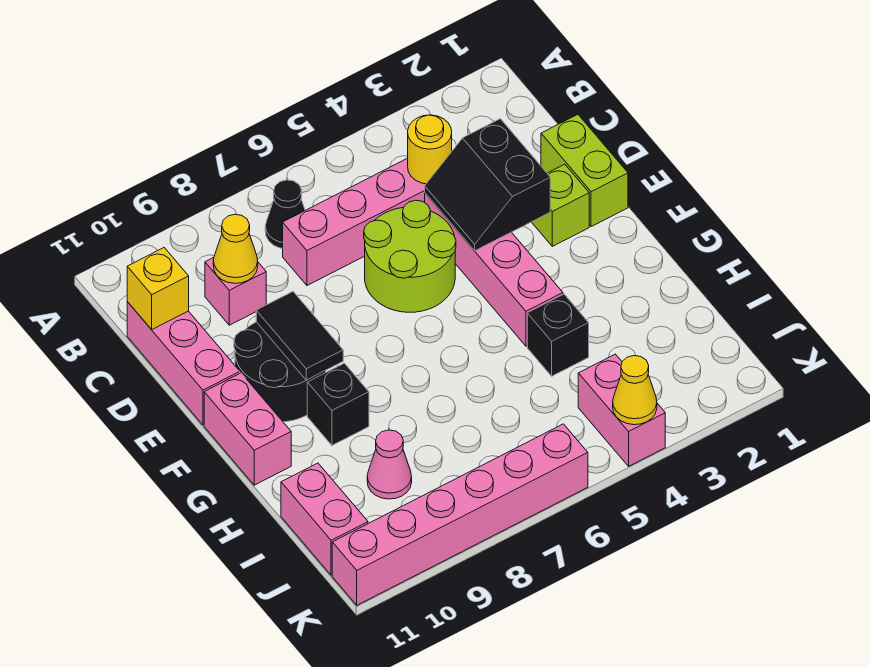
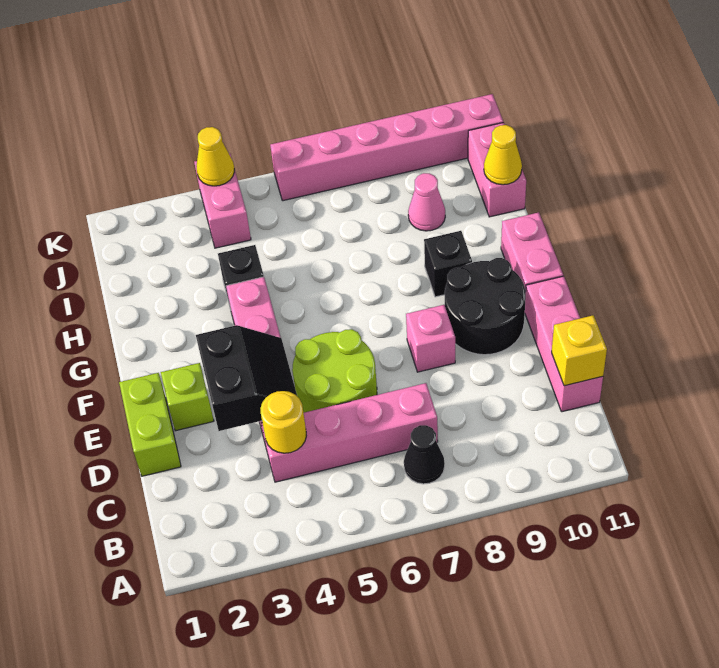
pink 1x1 brick [205,257,266,325] -> pink 1x1 brick moved to [406,305,455,372]
yellow 1x1 cone [213,214,258,283] -> yellow 1x1 cone moved to [484,125,522,185]
black 1x2 tile [256,292,343,380] -> none

